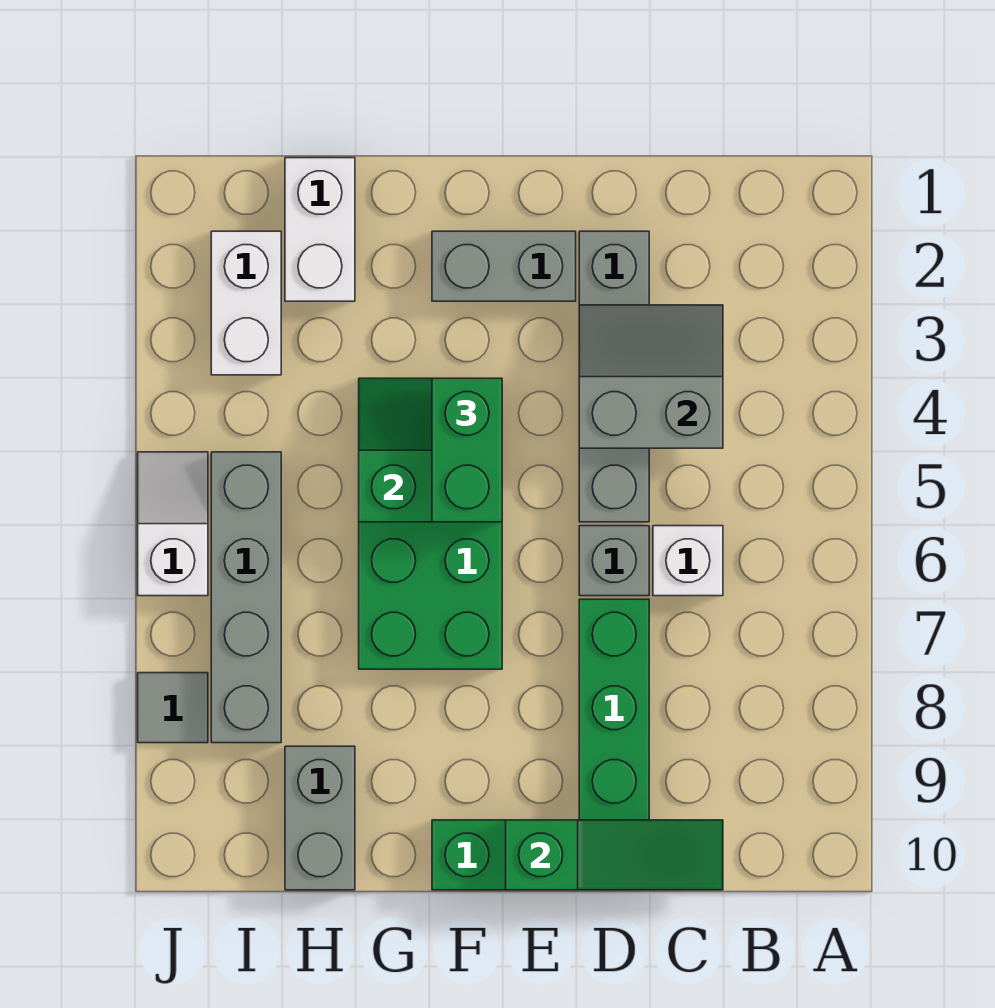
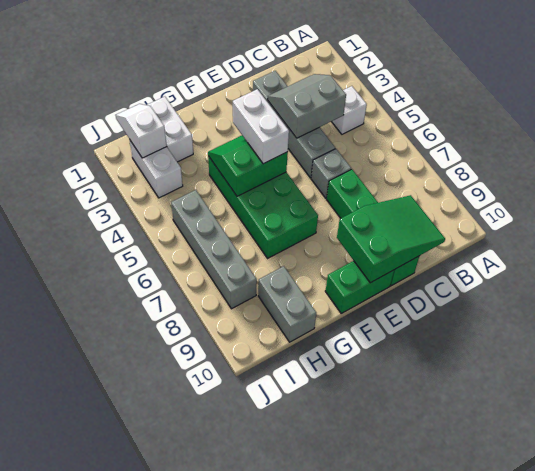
white 1x1 brick [653,526,723,596] -> white 1x1 brick moved to [331,86,367,134]
green 1x3 slope [506,820,723,890] -> green 2x3 slope [337,195,445,283]
grey 1x2 brick [432,231,576,301] -> none
green 1x2 brick [432,378,502,522] -> white 1x2 brick [233,89,289,164]
white 1x2 slope [138,452,208,596] -> white 1x2 slope moved to [115,104,167,158]
grey 1x1 tile [138,673,208,743] -> none

